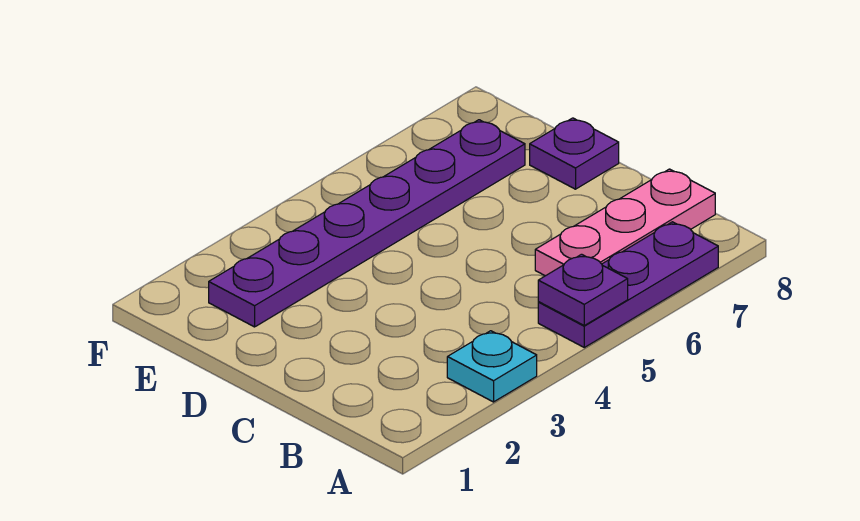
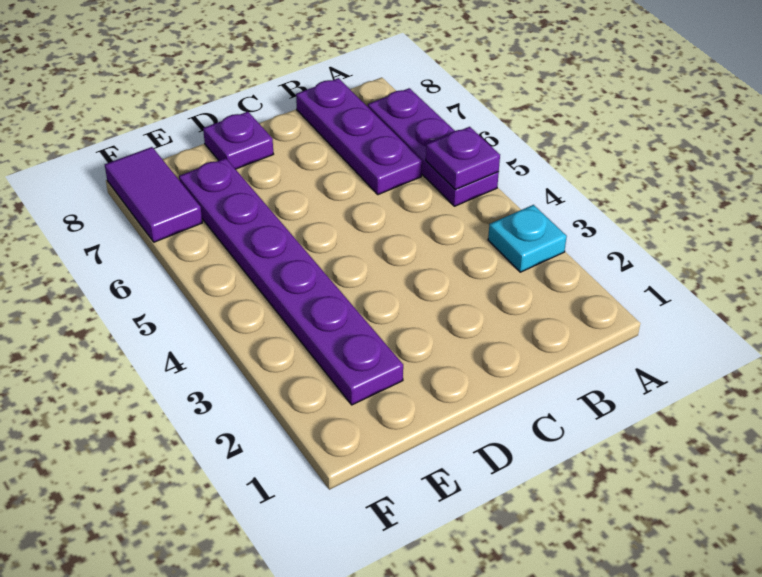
pink 1x3 plate [535,169,715,276] -> purple 1x3 plate [296,78,422,195]
none -> purple 1x2 tile [105,147,202,242]

